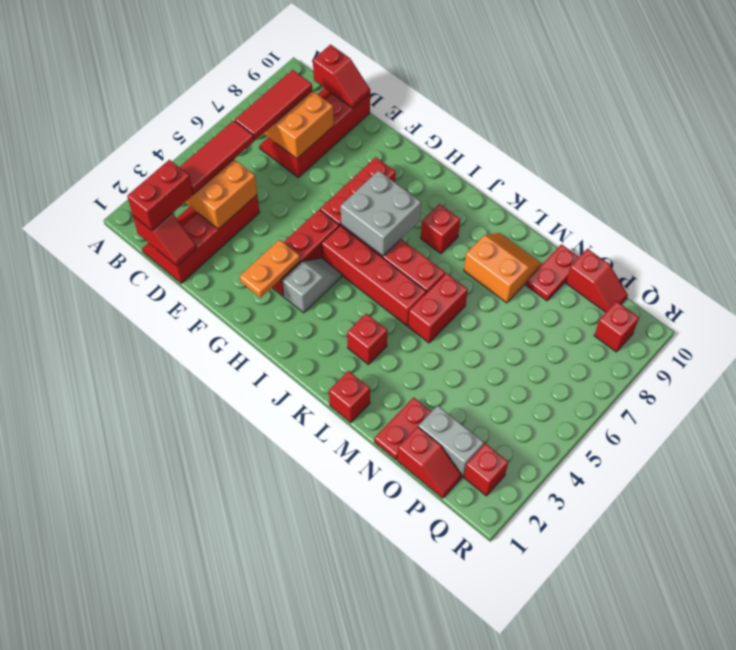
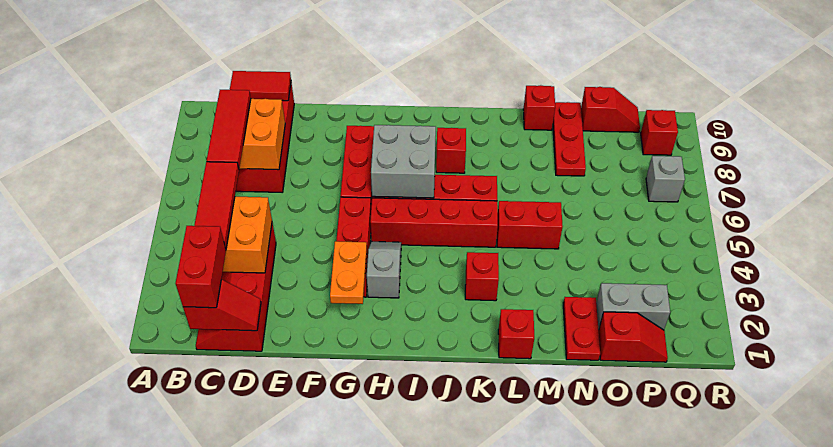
red 1x2 slope [313,45,370,108] -> red 1x2 tile [230,71,291,101]
red 1x2 brick [408,273,468,343] -> red 1x2 brick turned to [497,201,563,249]
orange 2x2 slope [464,233,542,303] -> none
red 1x2 plate [526,244,579,301] -> red 1x3 plate [553,102,586,176]
red 1x1 brick [464,443,508,496] -> red 1x1 brick moved to [523,85,555,130]
none -> grey 1x1 brick [646,156,685,202]

